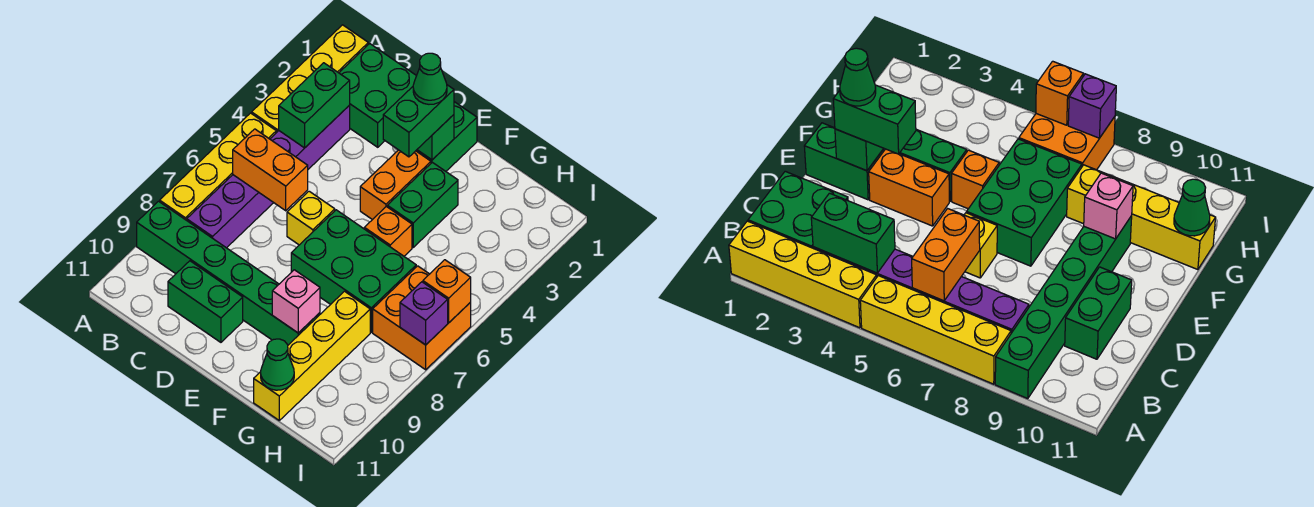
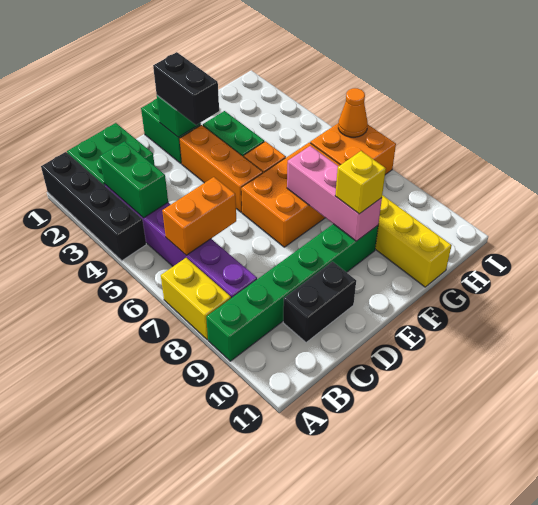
yellow 1x4 brick [252,25,368,133] -> black 1x4 brick [41,152,146,261]
yellow 1x4 brick [160,113,276,220] -> yellow 1x2 brick [161,258,231,340]
green 1x2 brick [168,261,243,342] -> black 1x2 brick [283,262,356,342]
yellow 1x1 brick [287,191,335,245] -> yellow 1x1 brick moved to [335,151,386,214]
green 1x2 brick [383,85,454,157] -> black 1x2 brick [153,52,219,125]
green 1x1 cone [413,53,447,104] -> none
orange 1x2 brick [360,150,431,220] -> orange 1x3 brick [179,125,263,212]
green 2x3 brick [291,210,416,332] -> orange 2x3 brick [241,142,340,247]
pink 1x1 brick [272,270,320,333] -> pink 1x3 brick [287,146,382,241]
green 1x1 cone [261,339,294,390] -> none
orange 1x1 brick [423,260,471,323] -> orange 1x1 cone [338,88,368,137]
purple 1x1 brick [400,282,448,345] -> none

